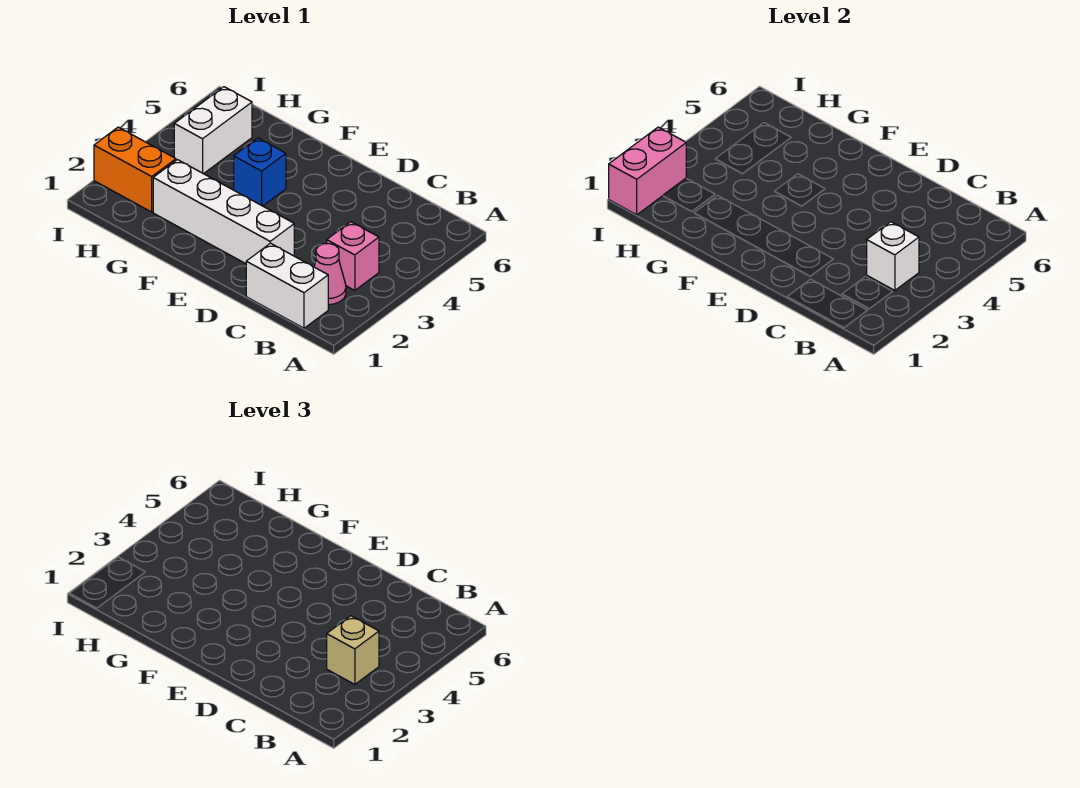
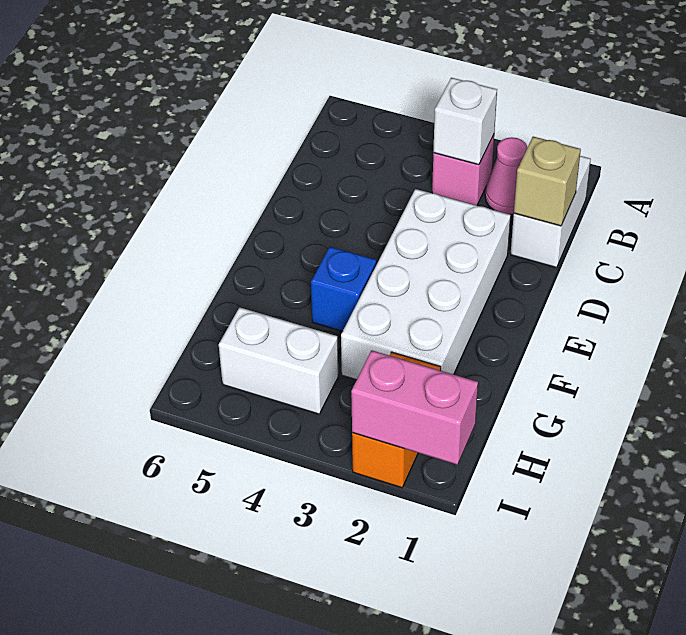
tan 1x1 brick [327,616,379,684] -> tan 1x1 brick moved to [514,137,581,226]
white 1x4 brick [153,160,294,264] -> white 2x4 brick [341,189,511,380]

